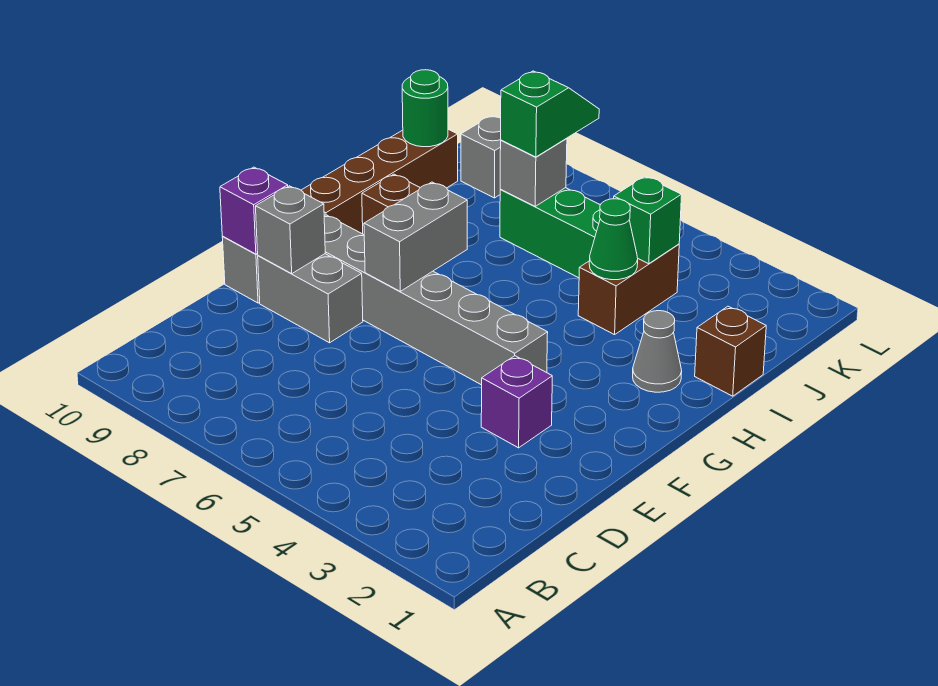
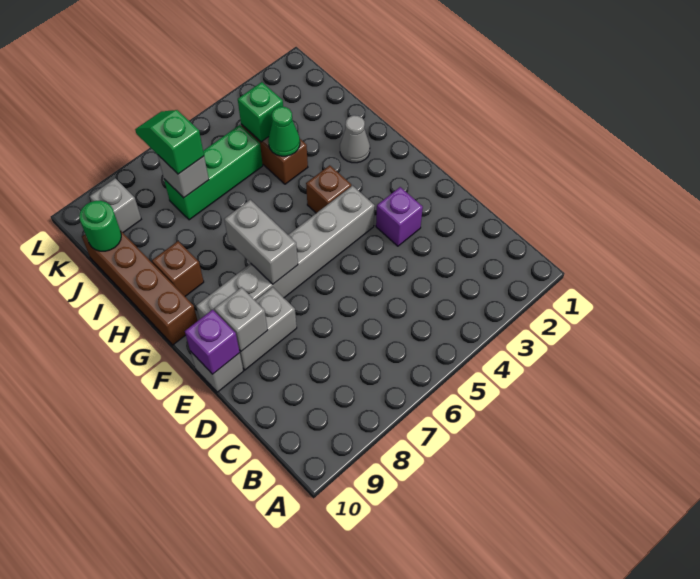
brown 1x1 brick [695,306,766,396] -> brown 1x1 brick moved to [306,165,351,213]

